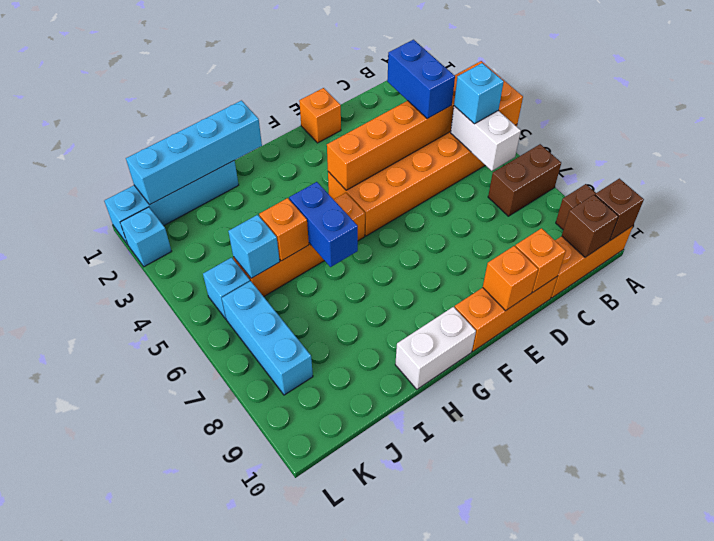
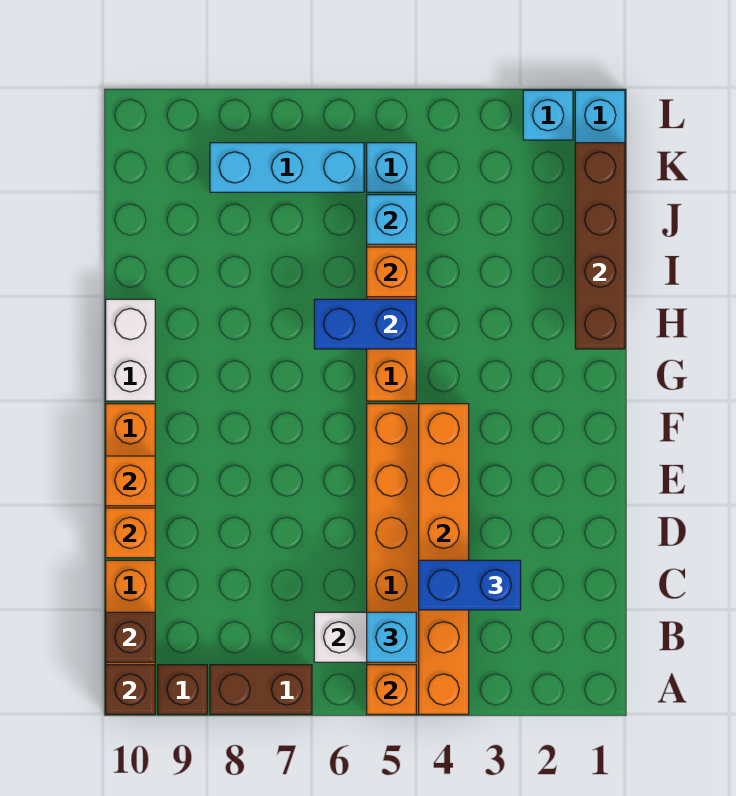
brown 1x2 brick [488,144,561,216] -> brown 1x2 brick turned to [210,665,312,714]
orange 1x1 brick [299,88,341,143] -> none
cyan 1x4 brick [126,101,262,205] -> brown 1x4 brick [575,143,625,349]

